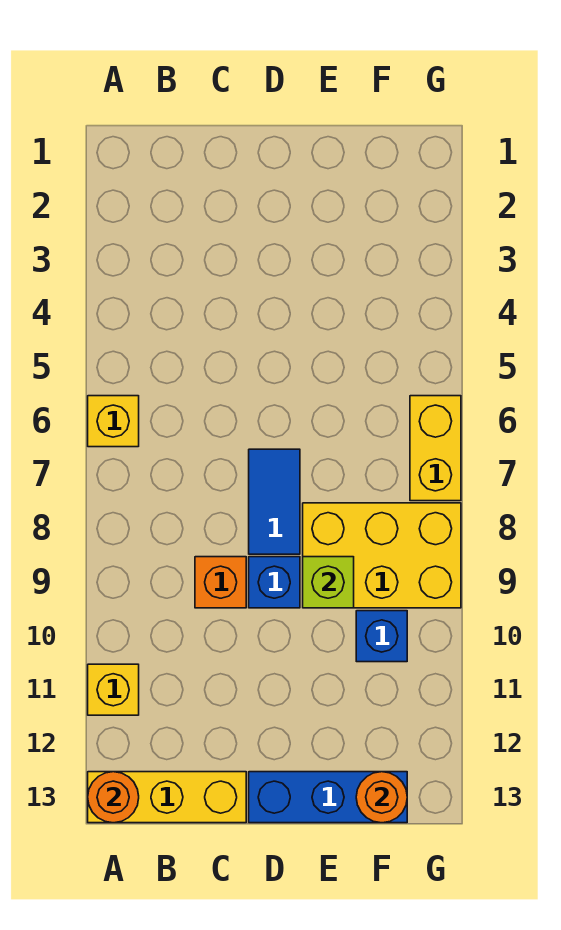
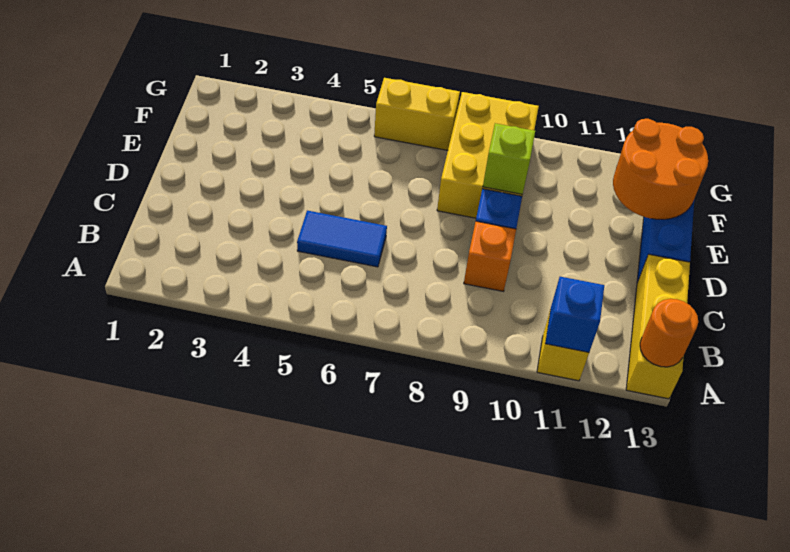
yellow 1x1 brick [88,396,139,447] -> none
blue 1x2 tile [249,449,300,554] -> blue 1x2 tile moved to [297,211,387,267]
blue 1x1 brick [356,611,407,662] -> blue 1x1 brick moved to [545,277,604,352]
orange 1x1 round brick [356,772,407,823] -> orange 2x2 round brick [613,119,708,219]

